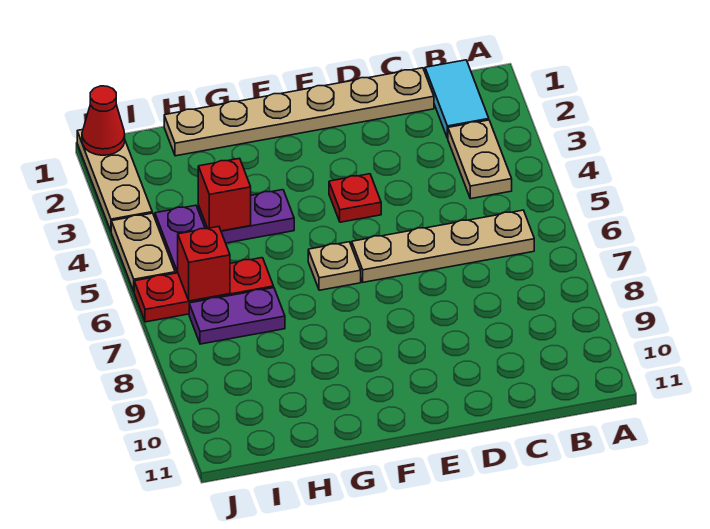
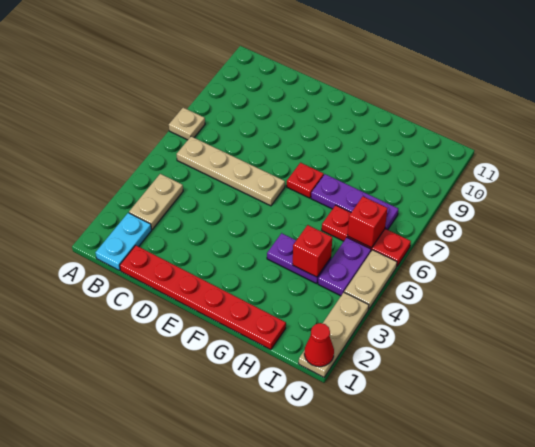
cyan 1x2 tile [425,60,489,138] -> cyan 1x2 plate [96,213,152,270]
tan 1x6 plate [164,68,434,156] -> red 1x6 plate [120,245,286,350]
red 1x1 plate [329,174,381,222] -> red 1x1 plate moved to [287,163,324,198]
tan 1x1 plate [308,242,361,290] -> tan 1x1 plate moved to [169,108,205,140]
purple 1x2 plate [189,288,285,344] -> purple 1x3 plate [311,174,398,230]

